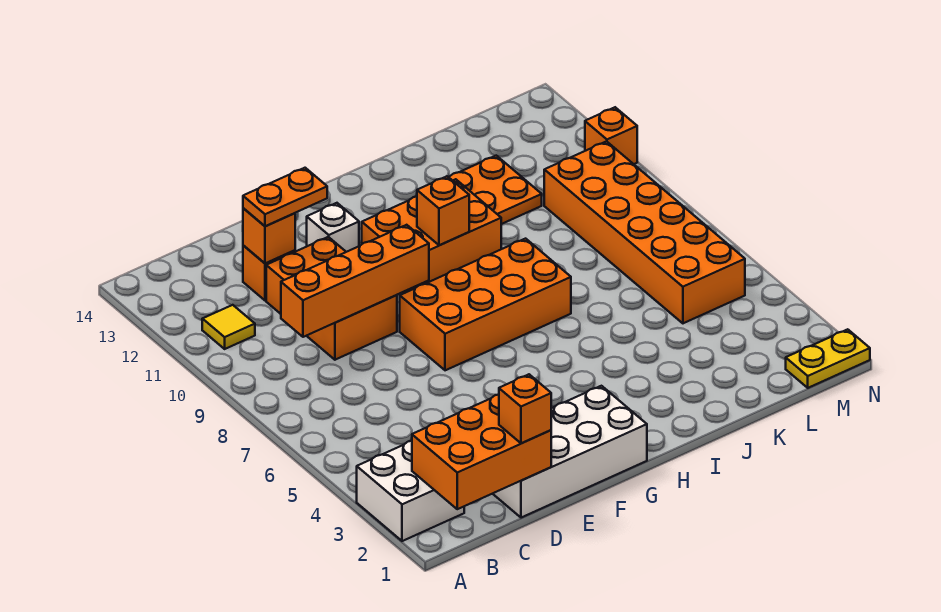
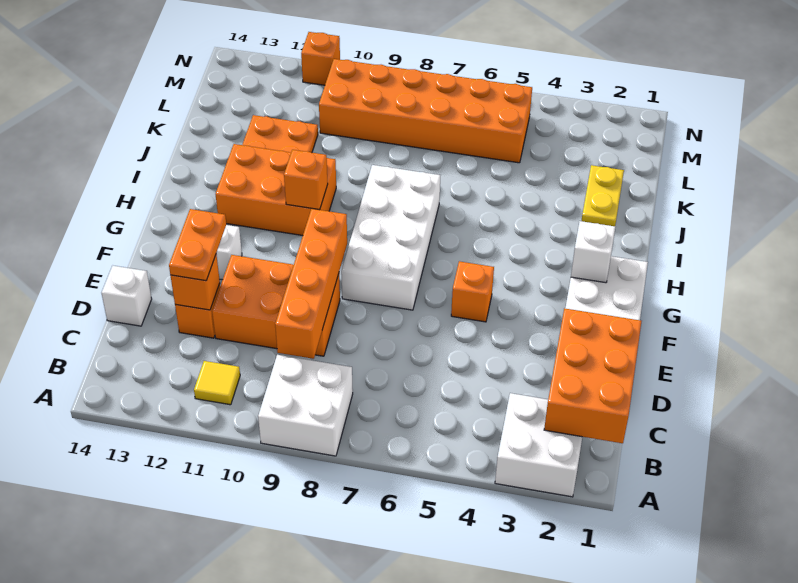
none -> white 2x2 brick [258,355,353,456]
orange 1x1 brick [499,374,551,443] -> orange 1x1 brick moved to [451,261,494,322]
none -> white 1x1 brick [102,266,152,326]
orange 2x4 brick [400,239,571,370] -> white 2x4 brick [341,165,440,310]
none -> white 1x1 brick [571,221,615,283]
orange 2x3 brick [362,179,501,294] -> orange 2x3 brick turned to [216,144,336,235]
yellow 1x2 plate [786,329,870,388] -> yellow 1x2 plate moved to [582,165,624,226]

